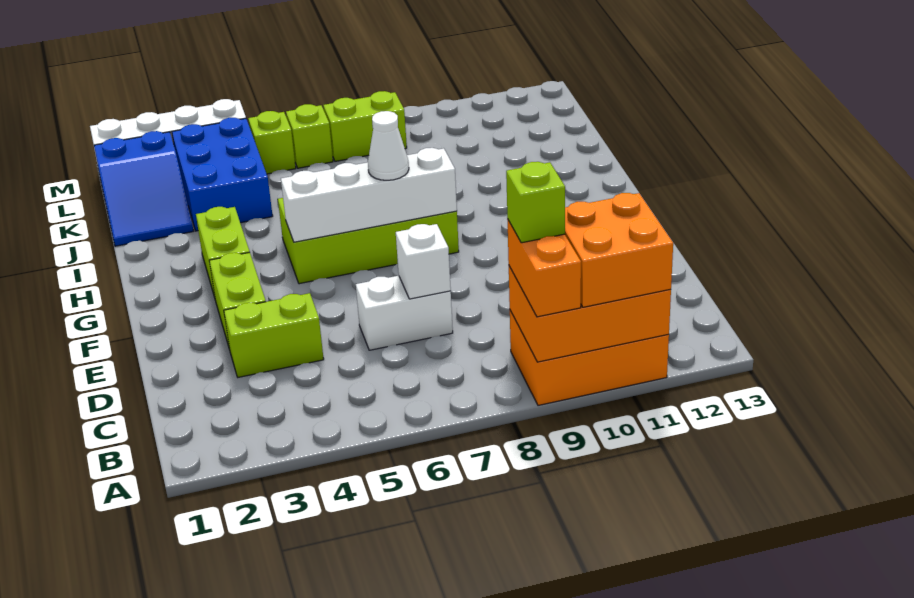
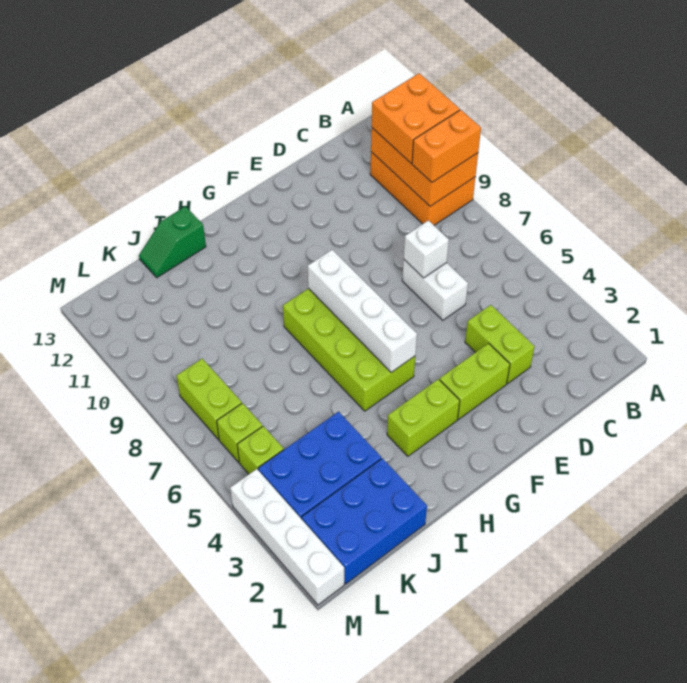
lime 1x1 brick [506,162,565,243] -> none
white 1x1 cone [368,111,409,180] -> none
none -> green 1x2 slope [139,206,206,278]
blue 2x3 slope [94,131,193,246] -> blue 2x3 brick [302,458,427,584]

